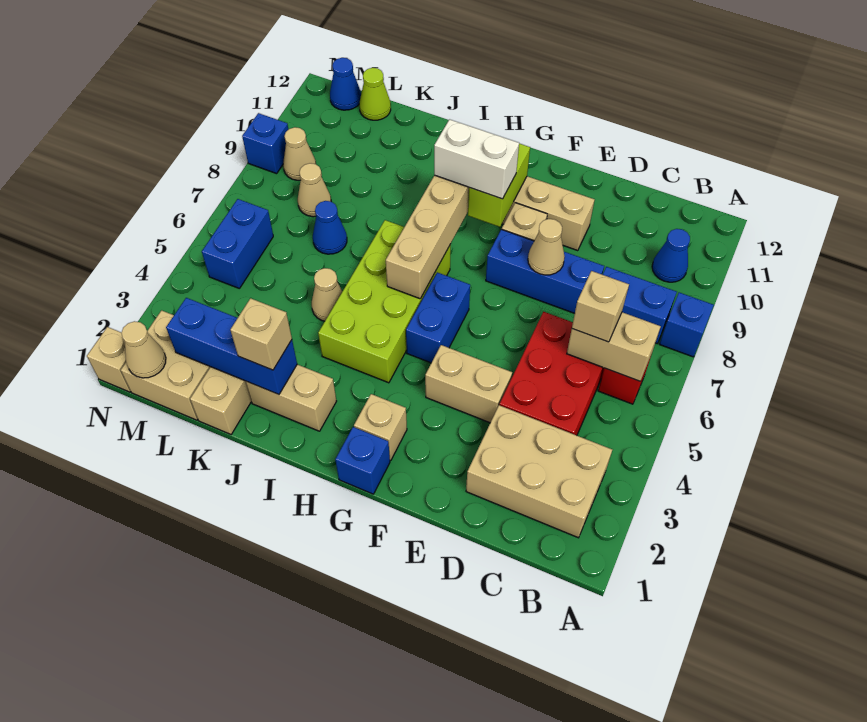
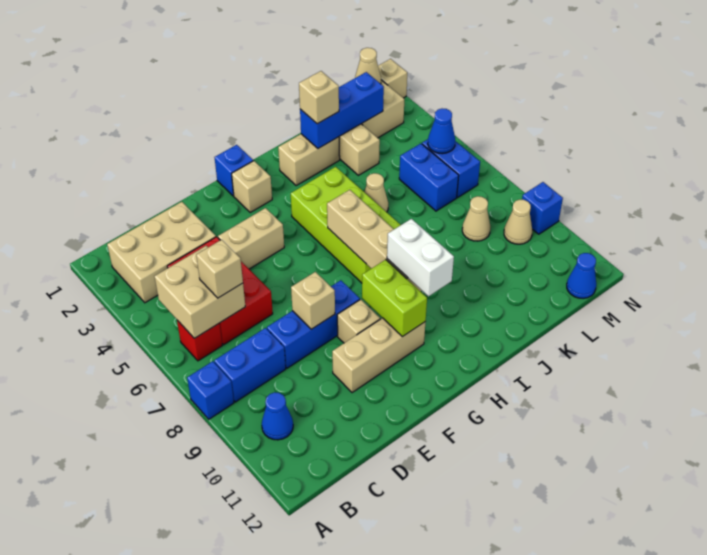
tan 1x2 brick [567,312,661,381] -> tan 2x2 brick [155,246,245,338]
tan 1x1 cone [528,219,565,275] -> tan 1x1 brick [291,272,335,329]
blue 1x2 brick [406,272,470,363] -> blue 1x2 brick moved to [399,144,459,211]
white 1x2 brick [434,119,519,199] -> white 1x2 brick turned to [387,219,454,296]
blue 1x1 cone [313,201,347,254] -> blue 1x1 cone moved to [428,109,455,154]
lime 1x1 cone [359,68,391,120] -> none

